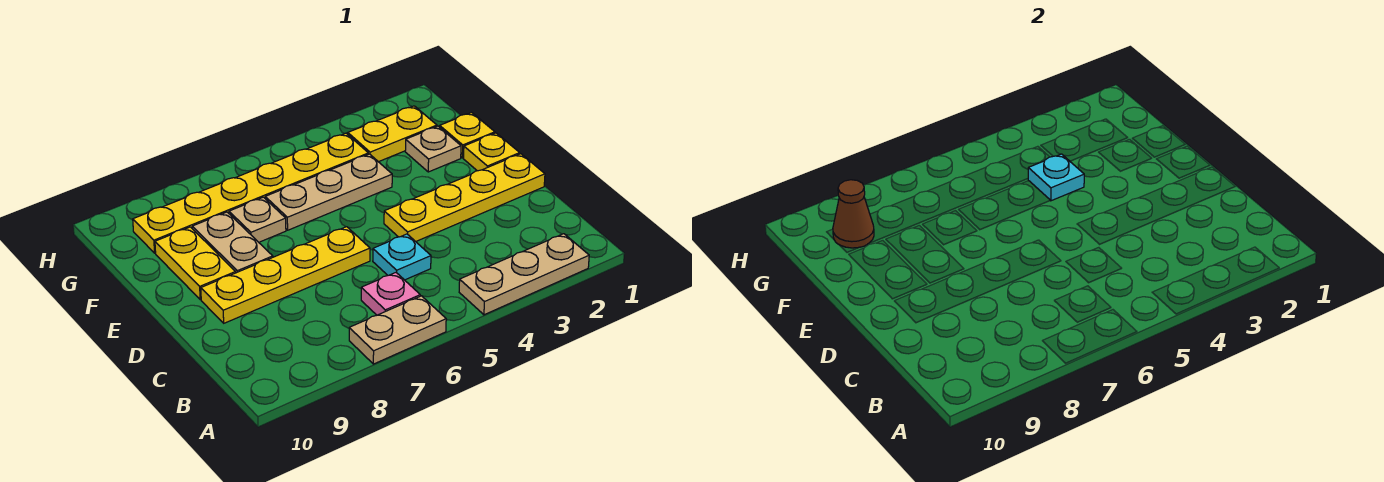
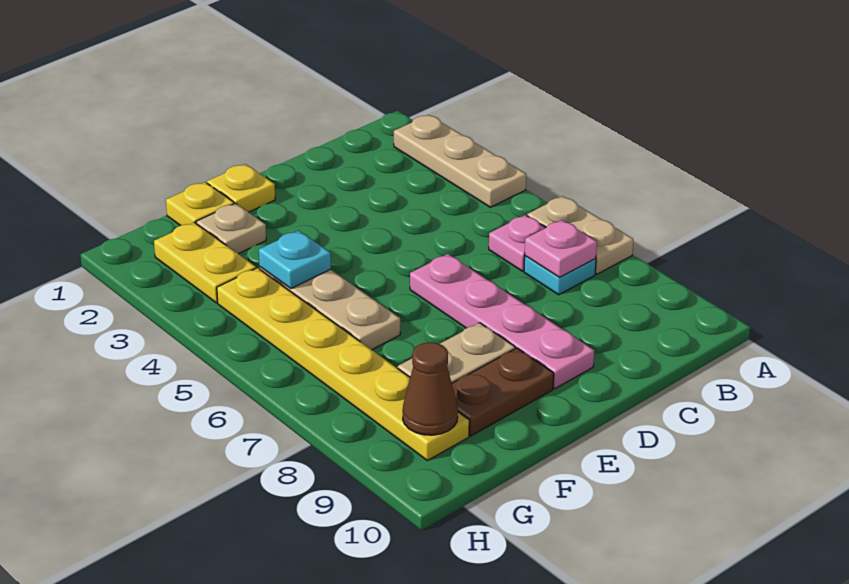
none -> pink 1x1 plate [525,220,597,277]
cyan 1x1 plate [373,234,431,280] -> cyan 1x1 plate moved to [524,256,596,295]
yellow 1x4 plate [384,154,545,241] -> none
yellow 1x4 plate [201,227,370,323] -> pink 1x4 plate [410,254,594,389]
yellow 1x2 plate [155,227,236,299] -> brown 1x2 plate [452,348,554,436]
tan 1x1 plate [229,197,286,242] -> none

